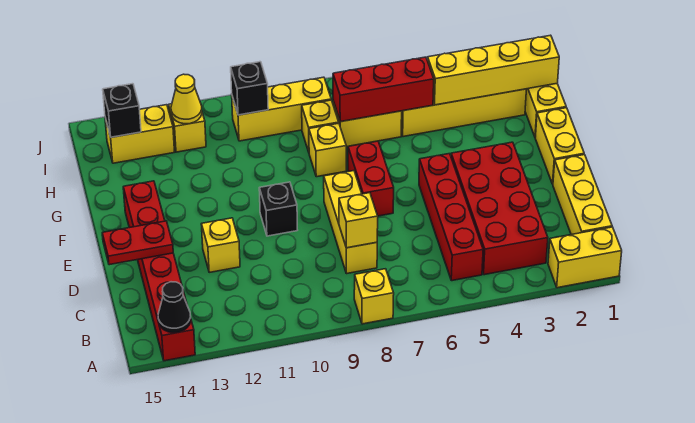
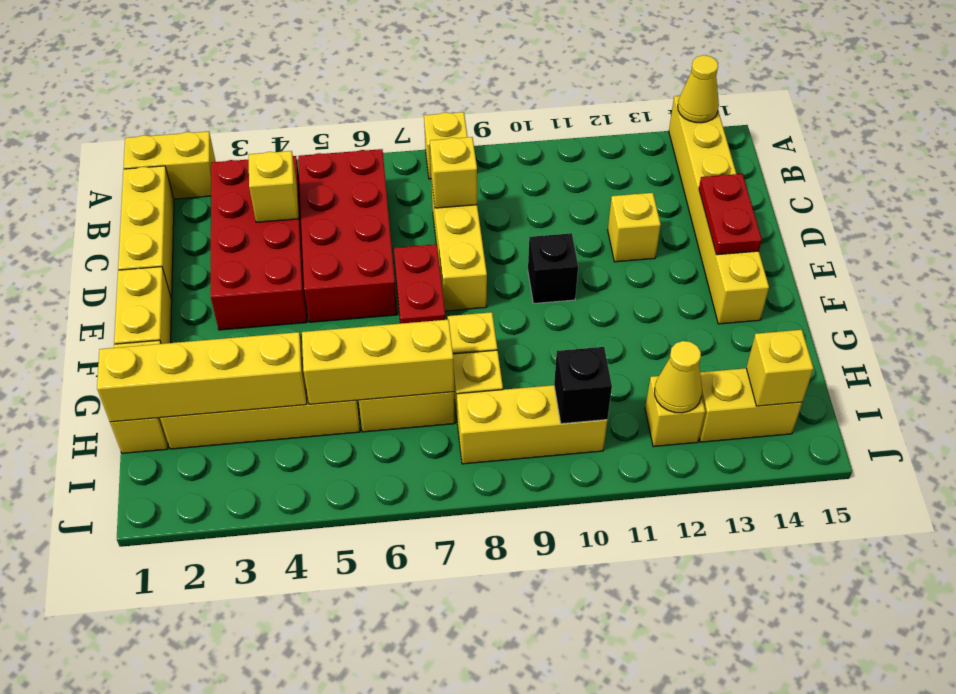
red 1x6 brick [123,181,195,361] -> yellow 1x6 brick [669,96,769,324]
black 1x1 cone [158,282,191,333] -> yellow 1x1 cone [678,55,719,123]
red 1x4 brick [419,154,483,281] -> red 2x4 brick [298,149,397,322]
none -> yellow 1x1 brick [249,151,299,222]
red 1x2 plate [102,221,173,265] -> red 1x2 plate turned to [699,174,762,255]
red 1x3 brick [333,57,434,122] -> yellow 1x3 brick [302,320,454,404]
black 1x1 brick [103,84,141,137] -> yellow 1x1 brick [746,330,813,406]

